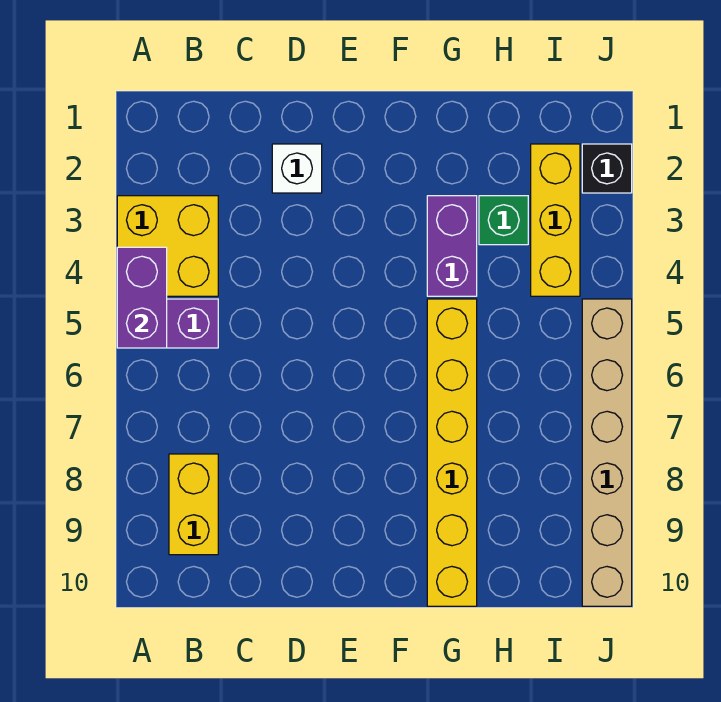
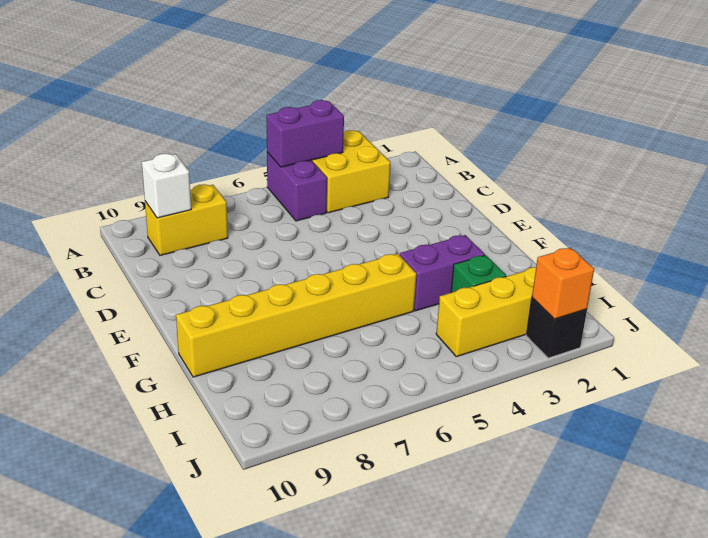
white 1x1 brick [272,144,322,193] -> white 1x1 brick moved to [142,154,191,218]
none -> orange 1x1 brick [532,248,594,319]
tan 1x6 brick [582,299,632,606] -> none

